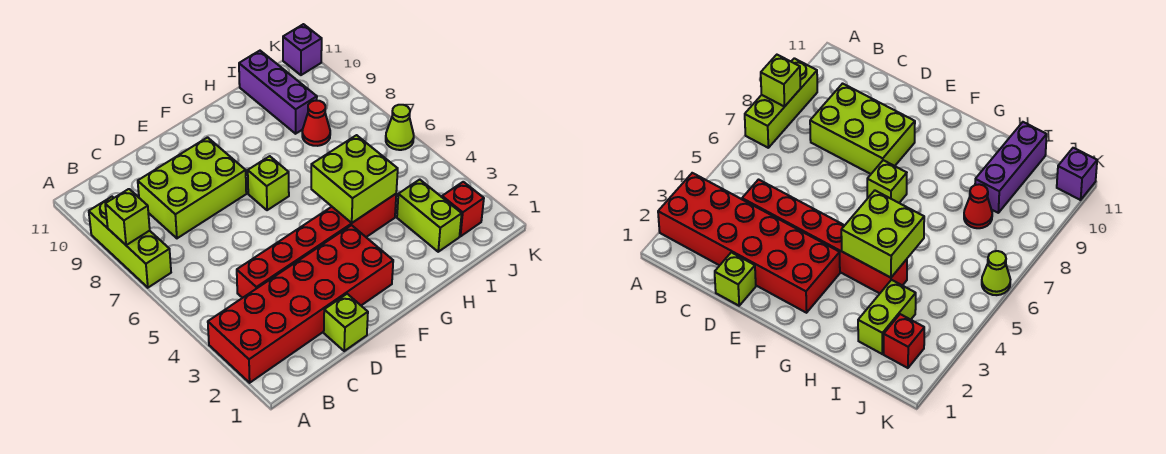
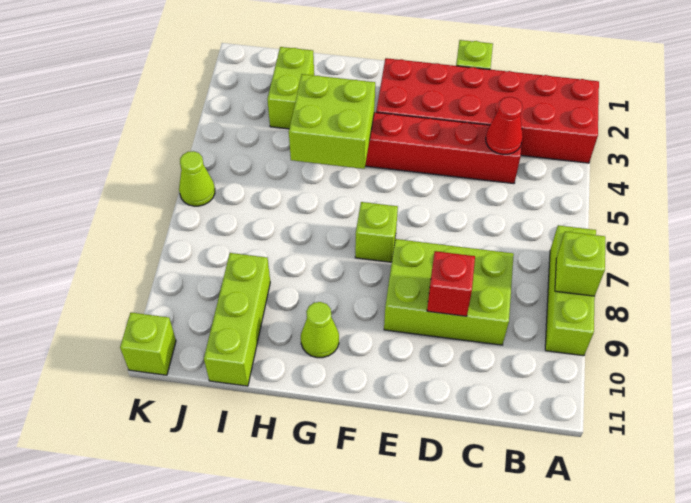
none -> lime 1x1 cone [301,302,339,358]
red 1x1 cone [302,101,330,146] -> red 1x1 cone moved to [486,97,523,154]
purple 1x3 brick [239,51,317,134] -> lime 1x3 brick [204,253,270,386]
red 1x1 brick [442,182,484,236] -> red 1x1 brick moved to [427,251,475,316]
purple 1x1 brick [283,24,322,75] -> lime 1x1 brick [120,313,176,375]

